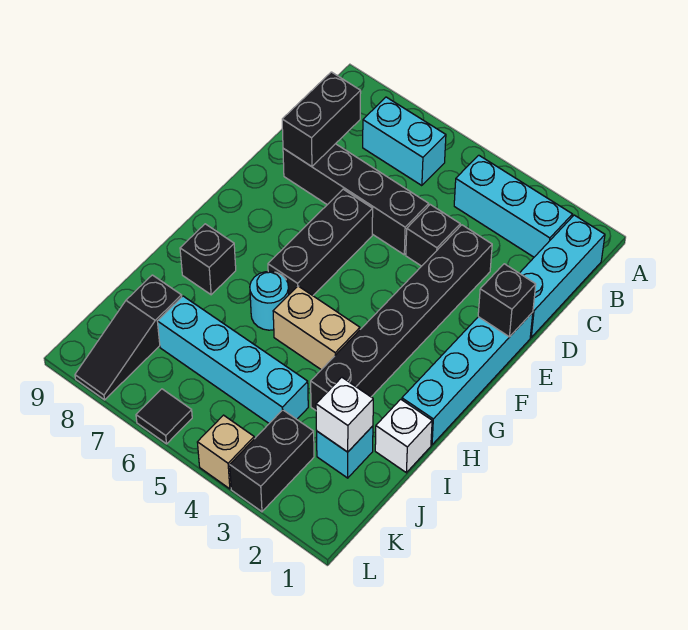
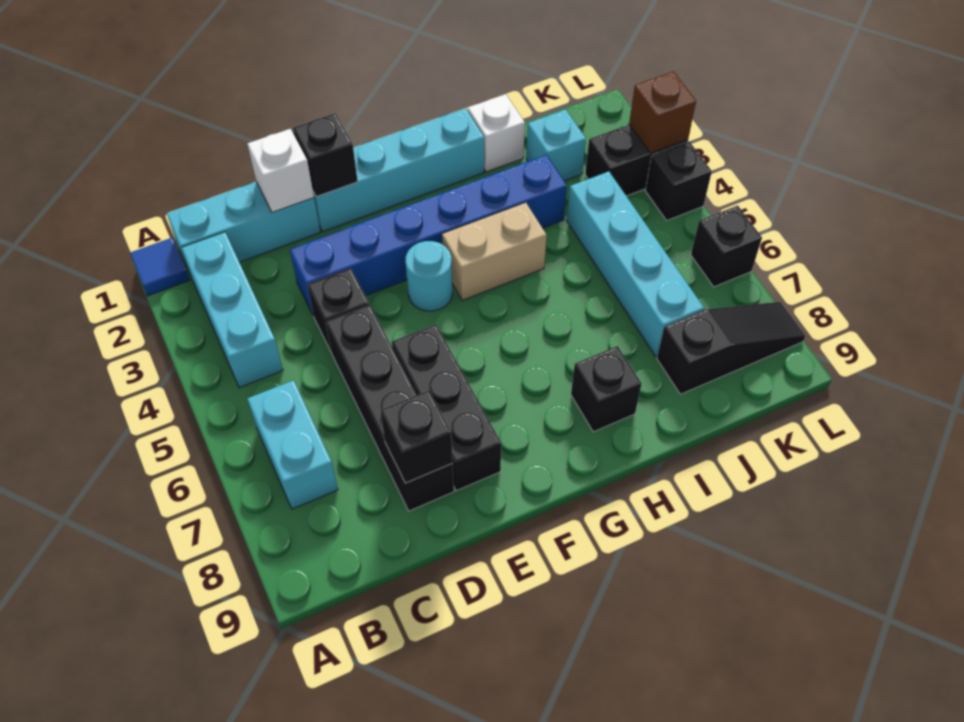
none -> blue 1x1 tile [130,238,190,296]
black 1x2 brick [282,72,361,167] -> black 1x1 brick [380,391,453,483]
black 1x6 brick [311,225,492,410] -> blue 1x6 brick [290,155,567,316]
black 1x3 brick [268,189,373,296] -> black 1x3 brick turned to [392,324,501,491]
tan 1x2 brick [273,286,360,370] -> tan 1x2 brick turned to [442,203,547,300]
cyan 1x1 round brick [250,271,289,330] -> cyan 1x1 round brick moved to [405,241,453,311]
white 1x1 brick [316,377,373,452] -> white 1x1 brick moved to [248,129,314,212]
none -> brown 1x1 brick [629,71,696,153]
tan 1x1 brick [197,415,254,489] -> black 1x1 brick [645,141,712,220]
black 1x1 tile [136,389,192,444] -> black 1x1 brick [691,205,762,287]

